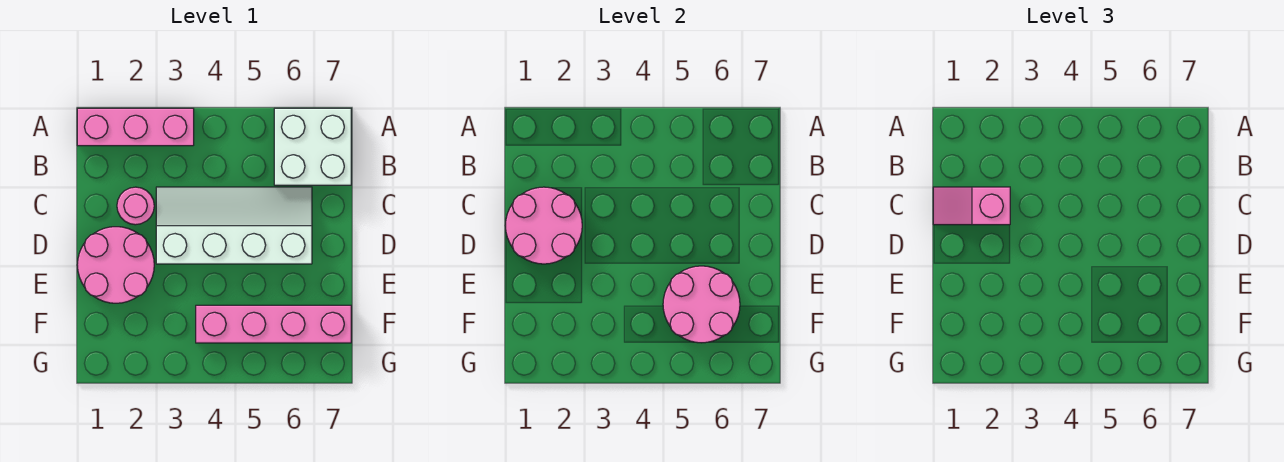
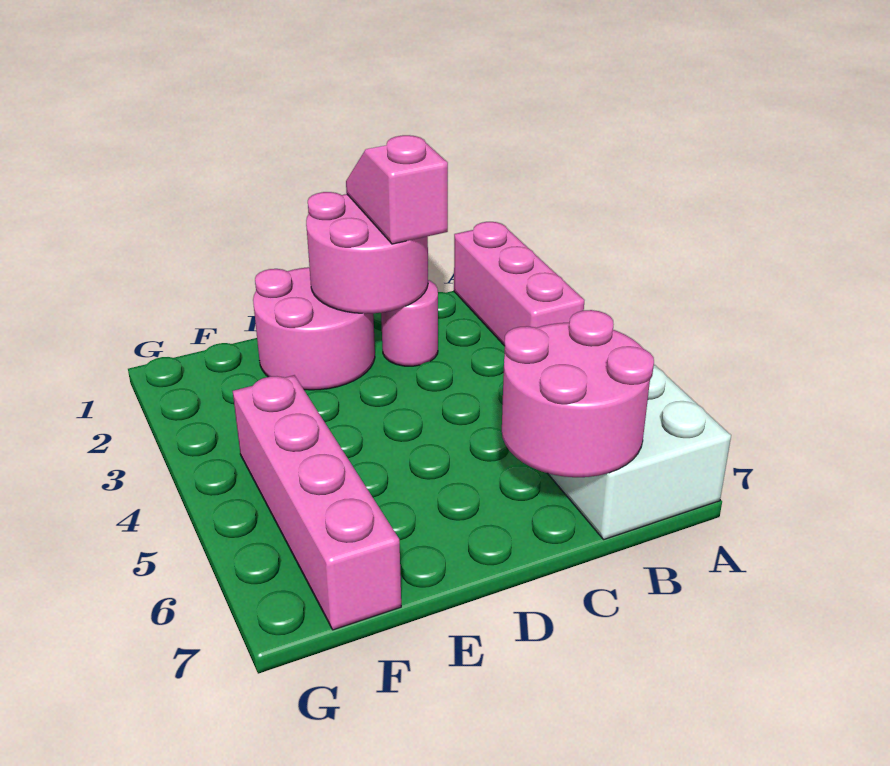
white 2x4 slope [156,187,312,264] -> none
pink 2x2 round brick [663,266,740,343] -> pink 2x2 round brick moved to [502,310,654,477]

